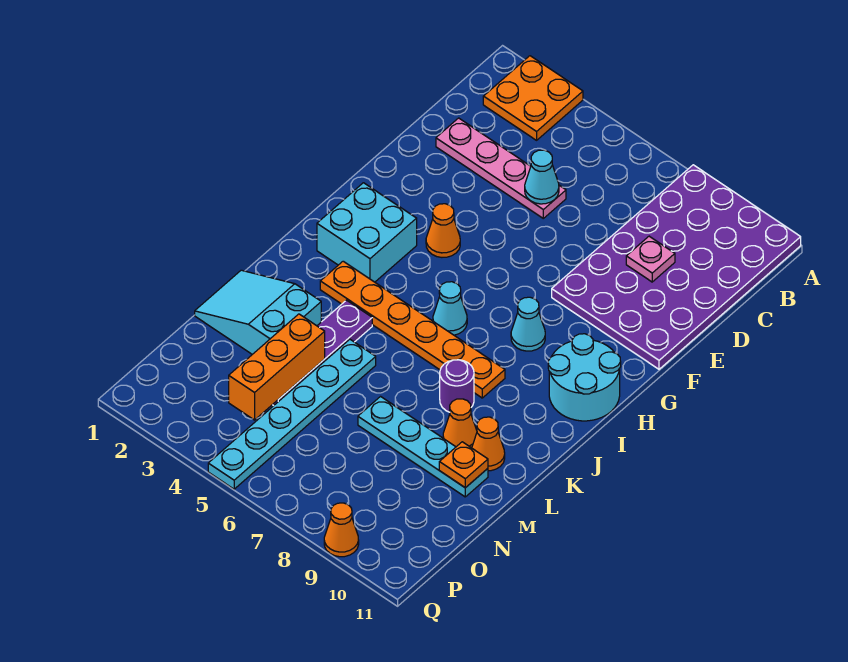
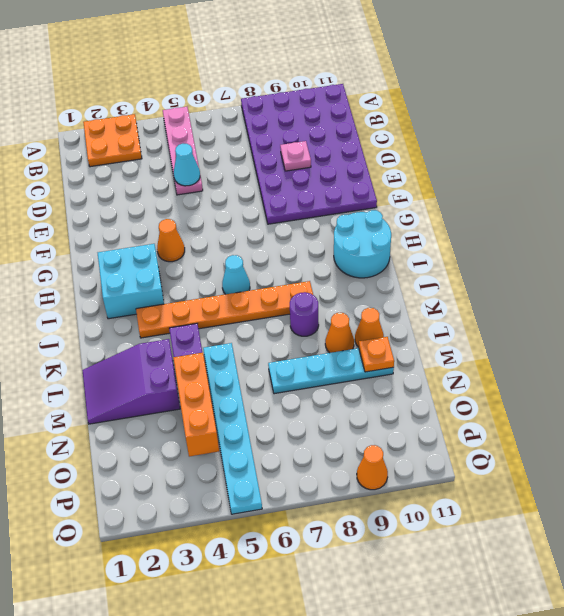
pink 1x4 plate [436,118,566,218] -> pink 1x4 plate turned to [163,107,203,195]
cyan 1x1 cone [511,297,545,351] -> none
cyan 2x3 slope [195,270,321,354] -> purple 2x3 slope [82,339,180,424]

